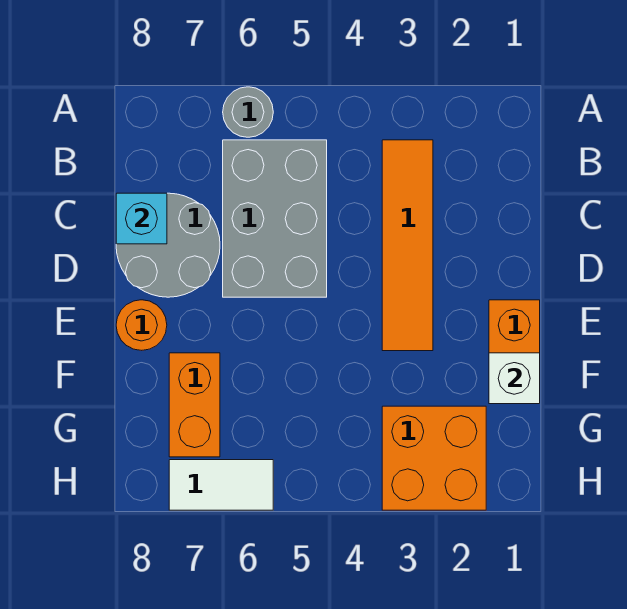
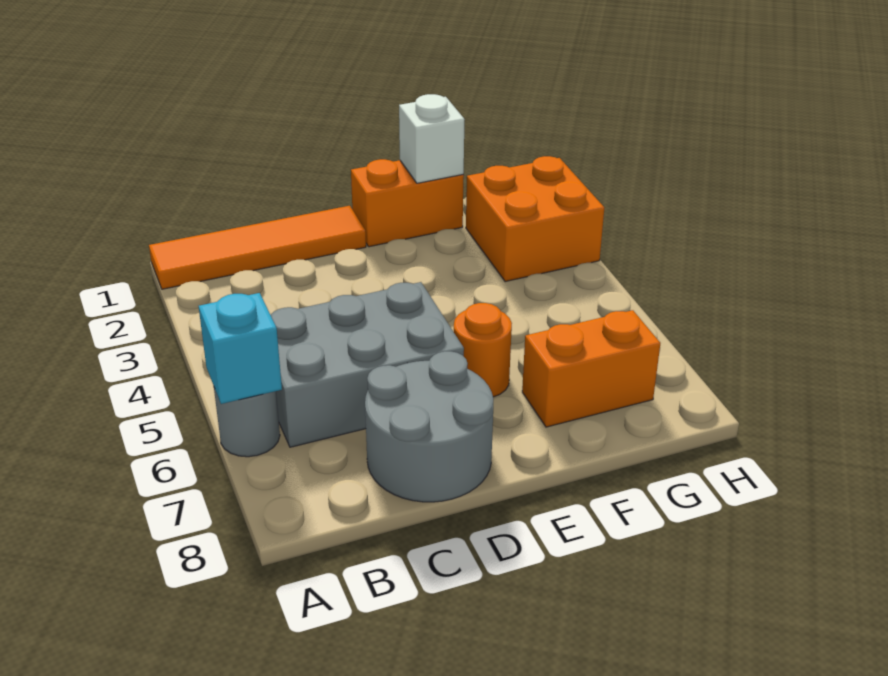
orange 1x4 tile [382,140,433,351] -> orange 1x4 tile moved to [149,206,366,289]
cyan 1x1 brick [116,193,167,244] -> cyan 1x1 brick moved to [199,293,282,404]
orange 1x1 round brick [116,300,167,350] -> orange 1x1 round brick moved to [454,303,512,397]
white 1x2 tile [169,460,273,510] -> none

